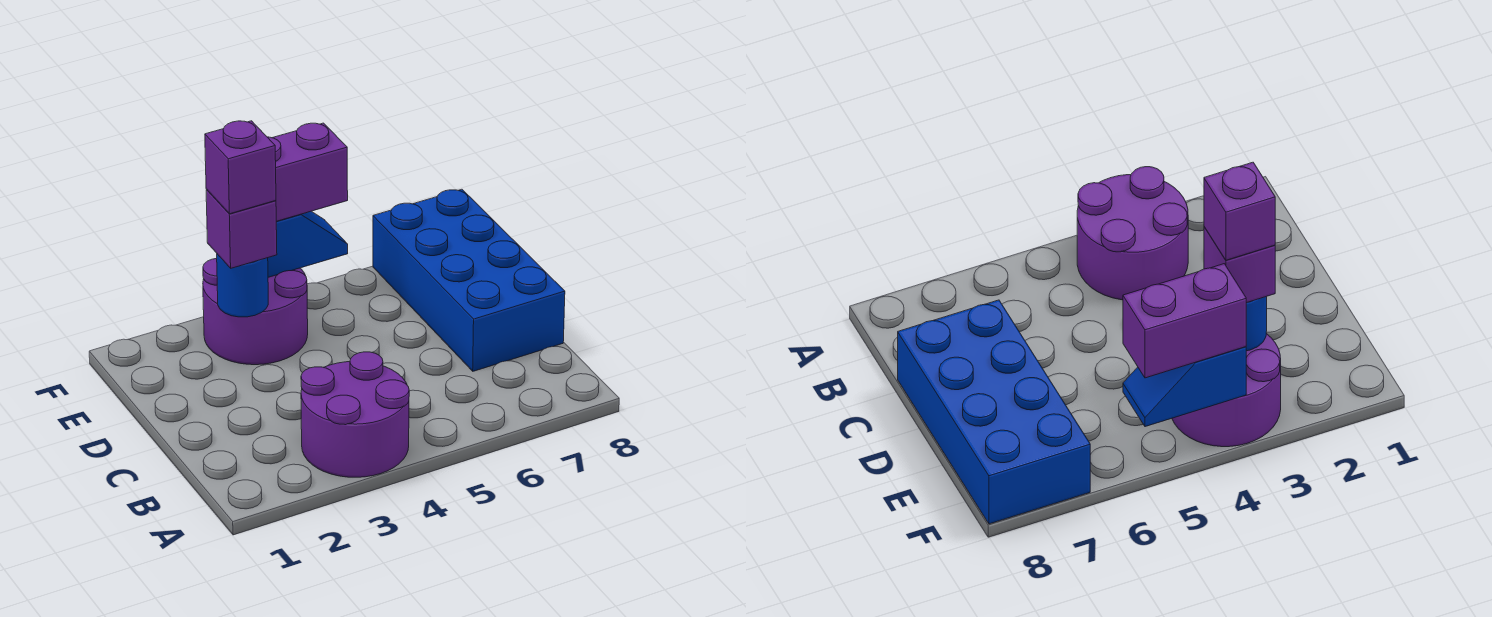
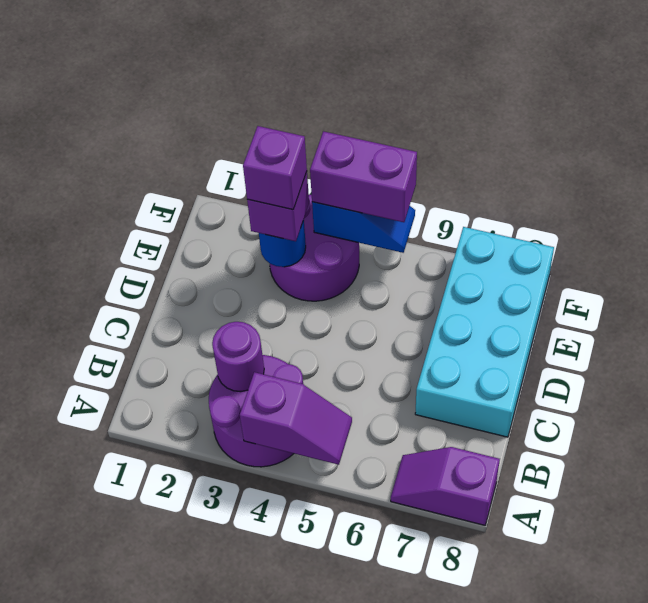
none -> purple 1x2 slope [240,372,352,465]
none -> purple 1x2 slope [391,447,500,525]
none -> purple 1x1 round brick [212,322,264,392]
blue 2x4 brick [373,189,565,371] -> cyan 2x4 brick [415,227,554,437]

